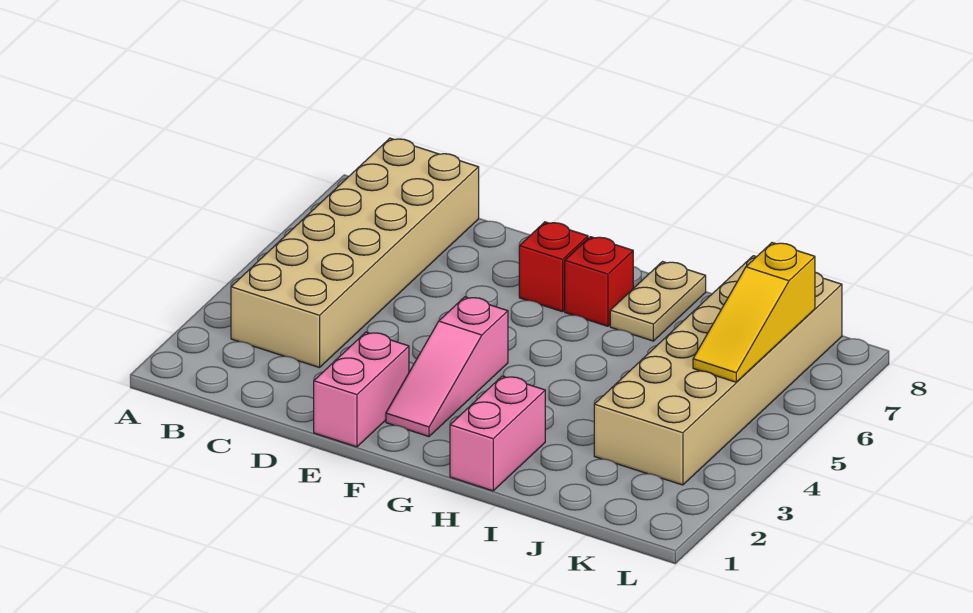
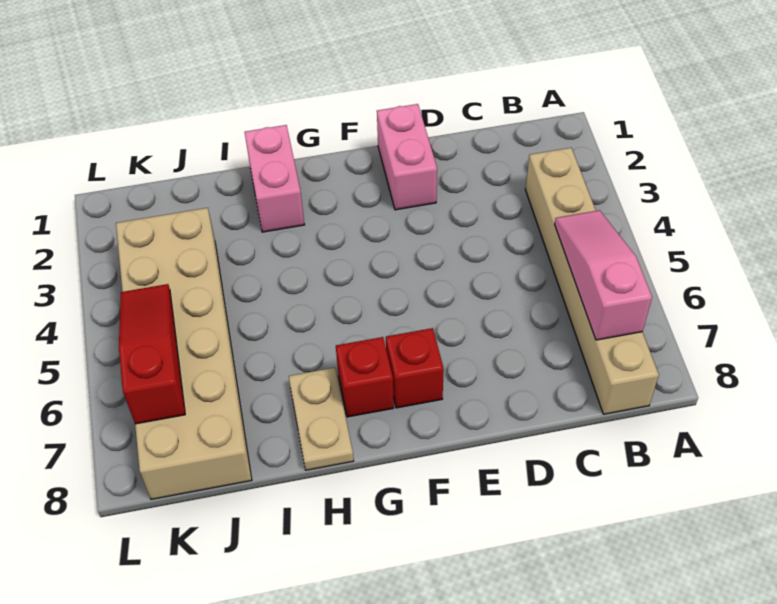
tan 2x6 brick [231,138,479,368] -> tan 1x6 brick [525,148,659,414]
pink 1x3 slope [386,297,508,437] -> pink 1x3 slope moved to [555,210,652,340]
yellow 1x3 slope [693,243,815,382] -> red 1x3 slope [119,284,185,424]

